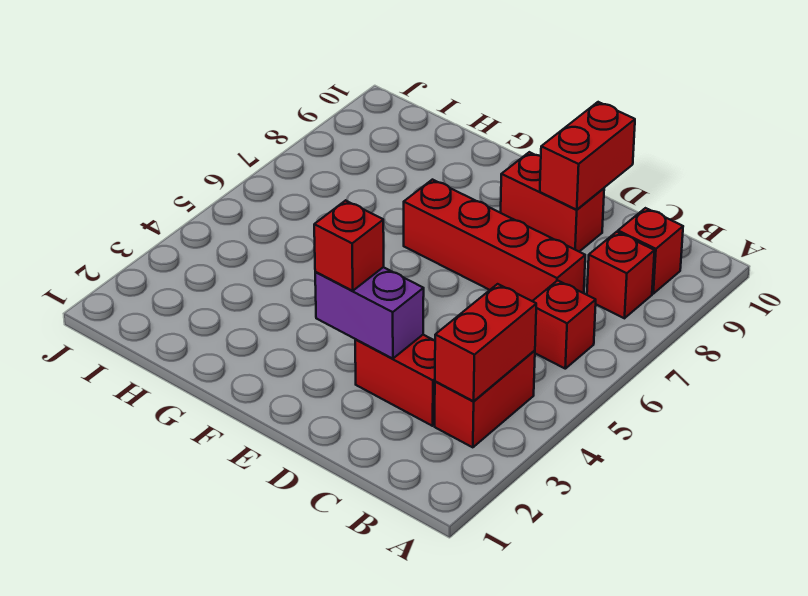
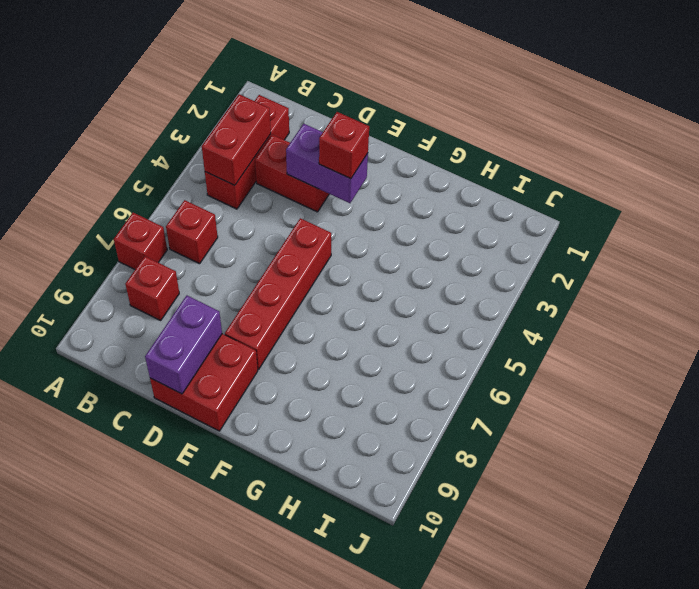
red 1x2 brick [435,350,535,447] -> red 1x3 brick [205,95,289,209]
red 1x1 brick [618,208,683,294] -> red 1x1 brick moved to [114,213,167,269]
red 1x4 brick [404,180,585,301] -> red 1x4 brick turned to [225,218,331,369]
red 1x2 brick [501,152,604,252] -> red 2x2 brick [150,334,258,431]
red 1x2 brick [540,102,635,210] -> purple 1x2 brick [145,296,222,394]

